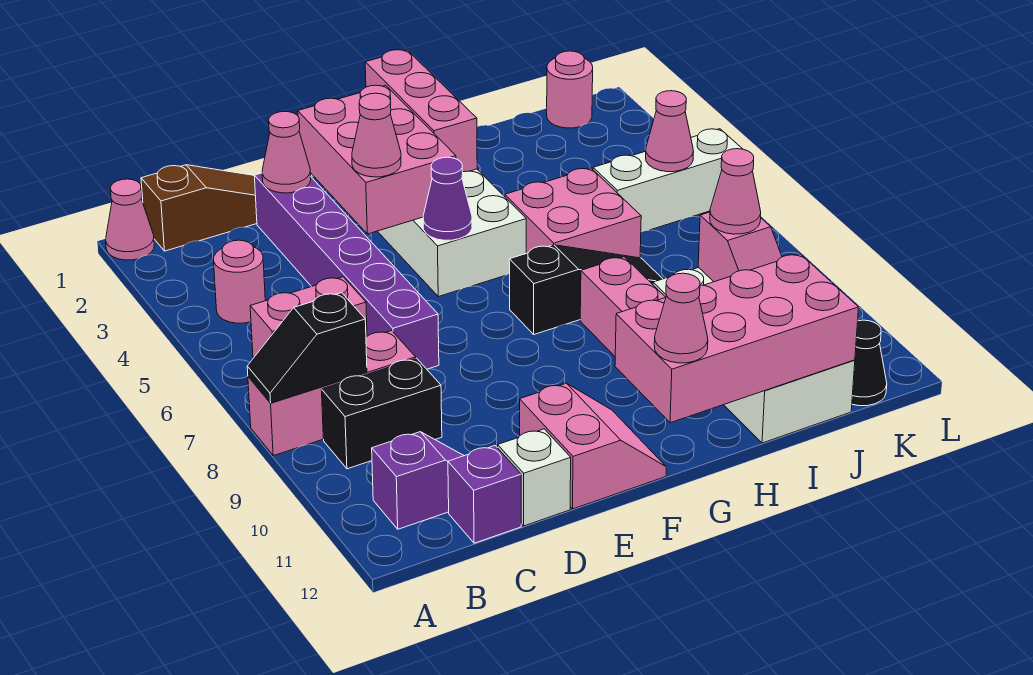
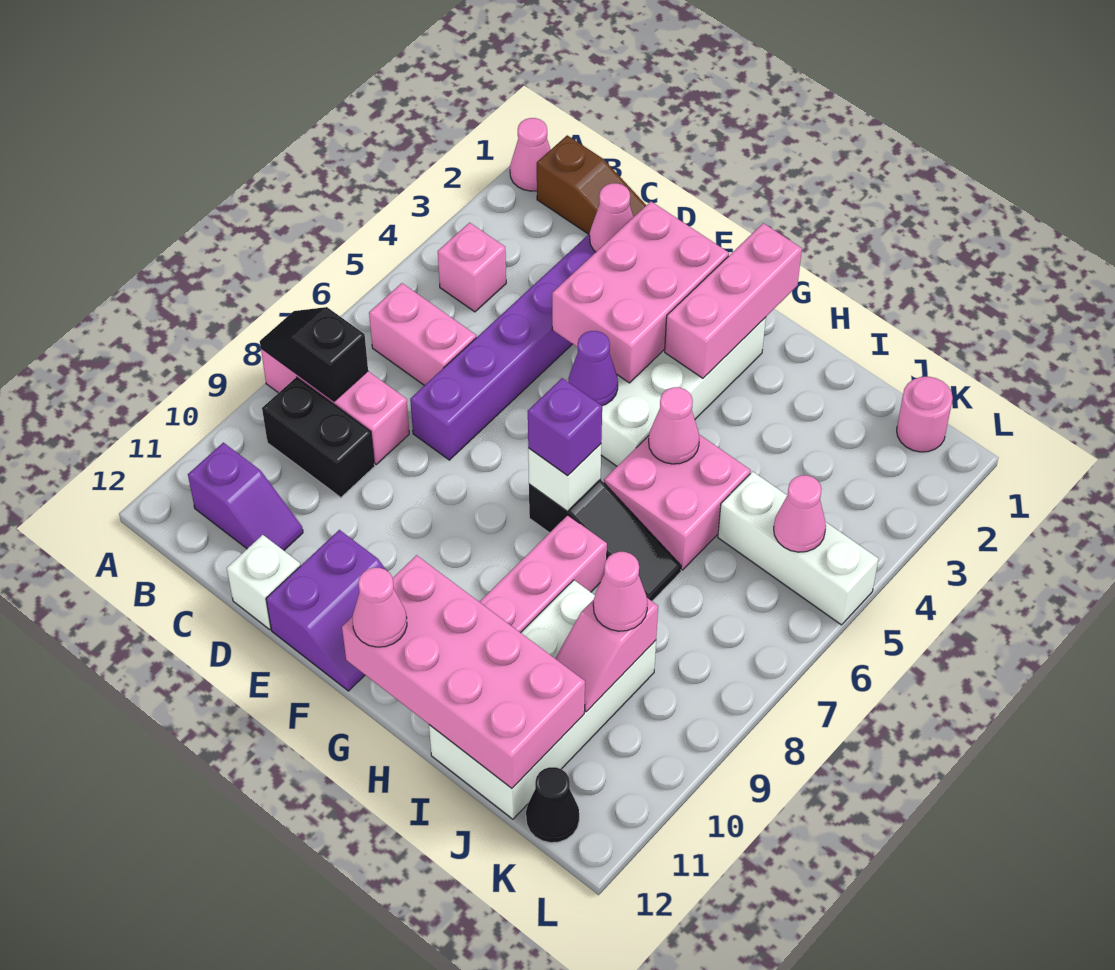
pink 1x1 round brick [214,240,265,323] -> pink 1x1 brick [438,223,506,312]
purple 1x1 brick [448,446,521,543] -> purple 1x1 brick moved to [528,378,602,476]
pink 1x1 cone [352,93,401,177] -> pink 1x1 cone moved to [649,387,699,464]
pink 2x2 slope [520,383,666,509] -> purple 2x2 slope [266,530,387,691]
none -> white 1x1 brick [528,444,601,511]

